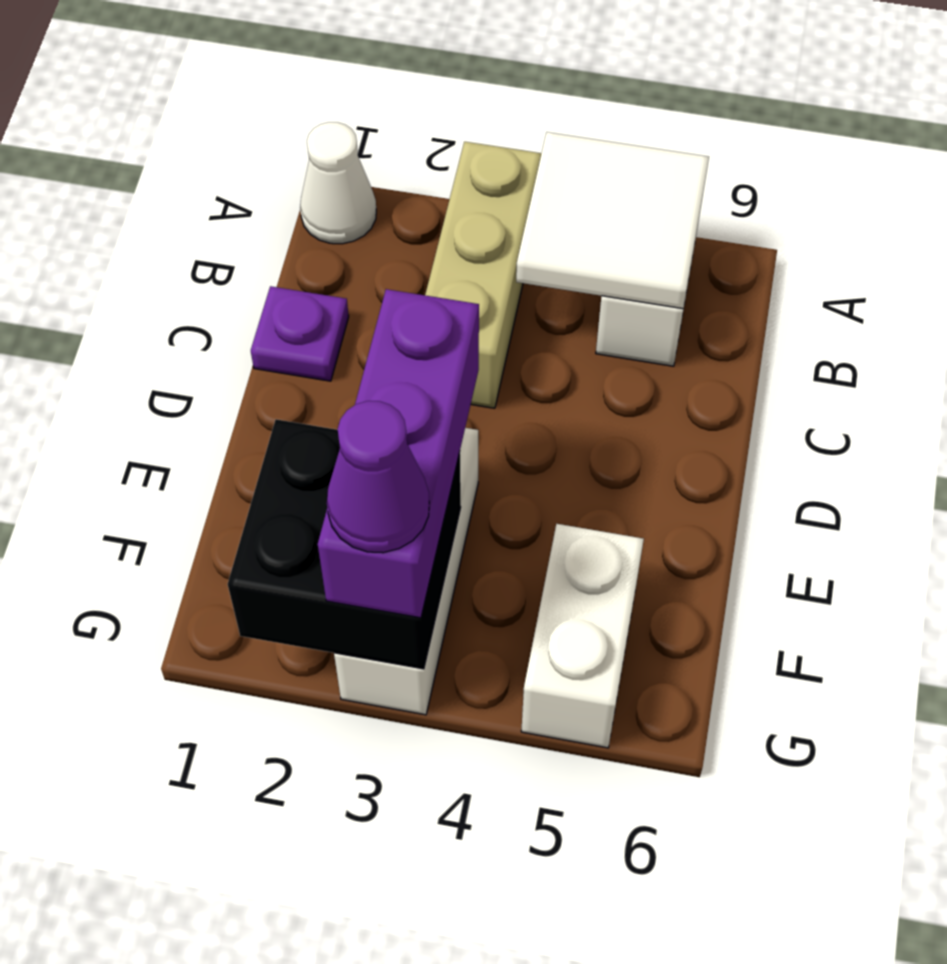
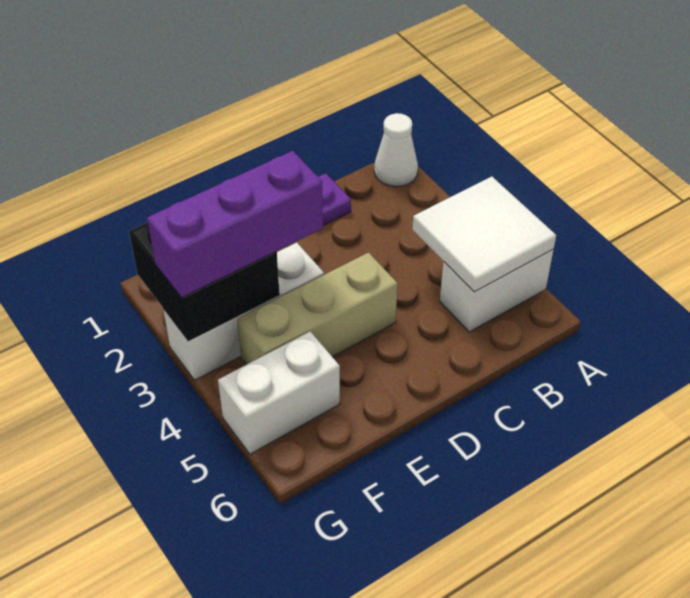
tan 1x3 brick [425,142,541,408] -> tan 1x3 brick moved to [237,253,398,365]
purple 1x1 cone [327,401,429,553] -> none

